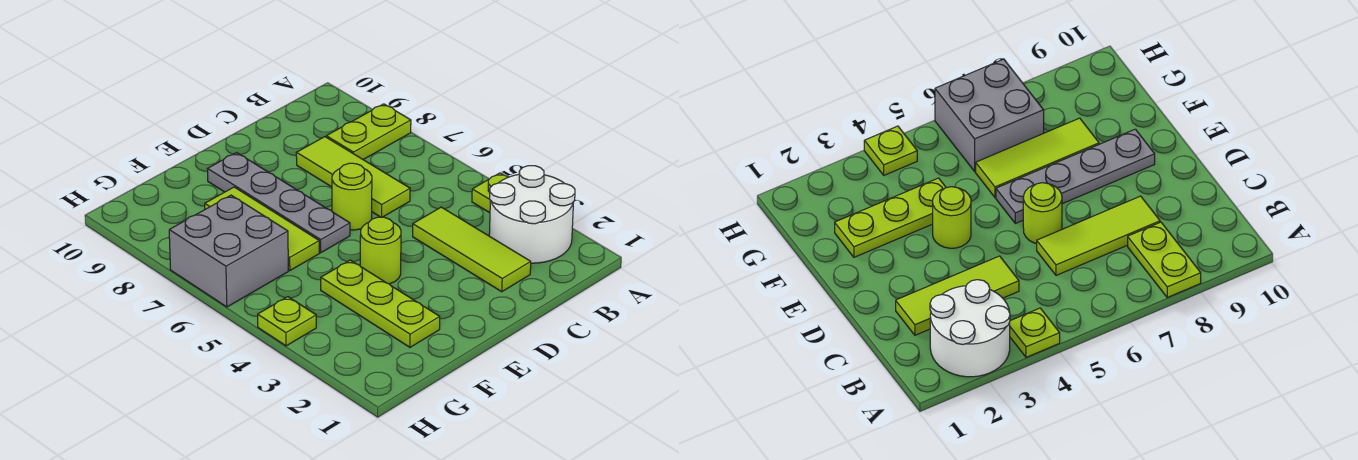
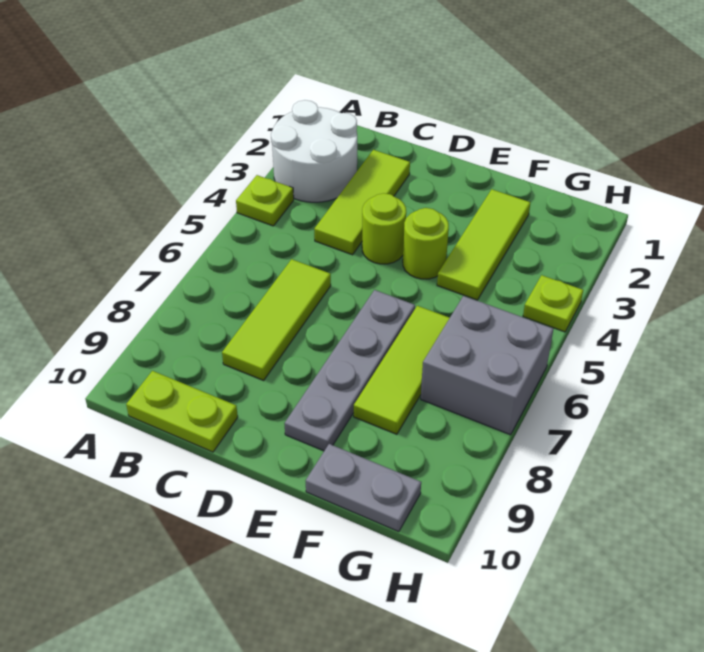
lime 1x2 plate [326,104,411,160] -> lime 1x2 plate moved to [126,371,238,452]
lime 1x1 round brick [332,163,372,230] -> lime 1x1 round brick moved to [362,193,406,264]
lime 1x3 plate [321,260,440,347] -> lime 1x3 tile [437,189,530,300]
none -> grey 1x2 plate [306,444,421,532]

